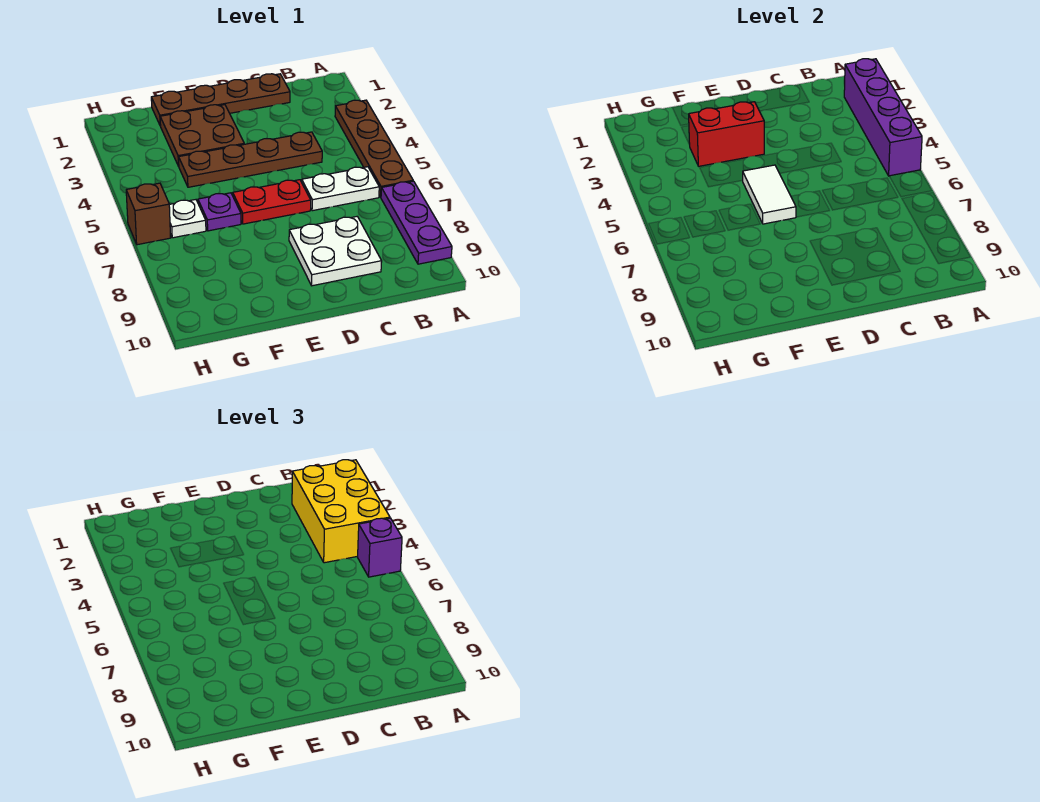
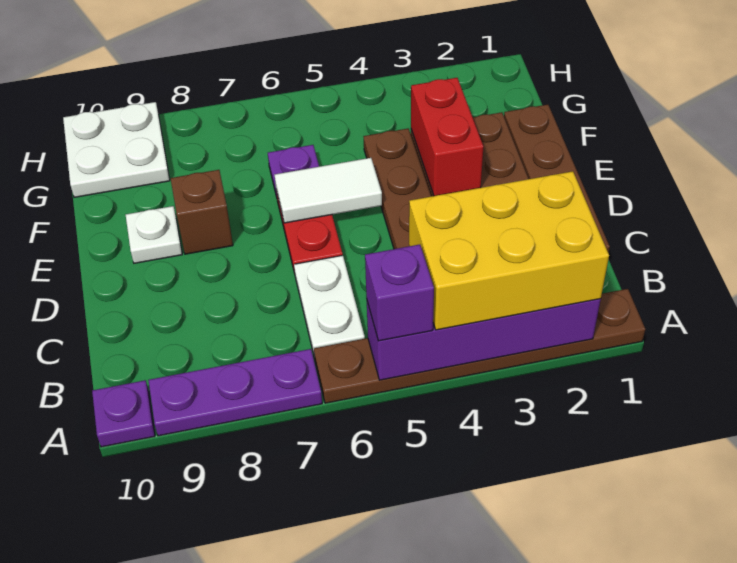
brown 1x4 plate [335,100,413,197] -> brown 1x6 plate [314,289,645,403]
none -> purple 1x1 plate [92,380,155,447]
white 2x2 plate [289,217,382,286] -> white 2x2 plate moved to [63,102,170,197]
white 1x1 plate [169,200,206,238] -> white 1x1 plate moved to [126,206,182,263]
brown 1x1 brick [126,183,171,245] -> brown 1x1 brick moved to [171,170,233,254]

